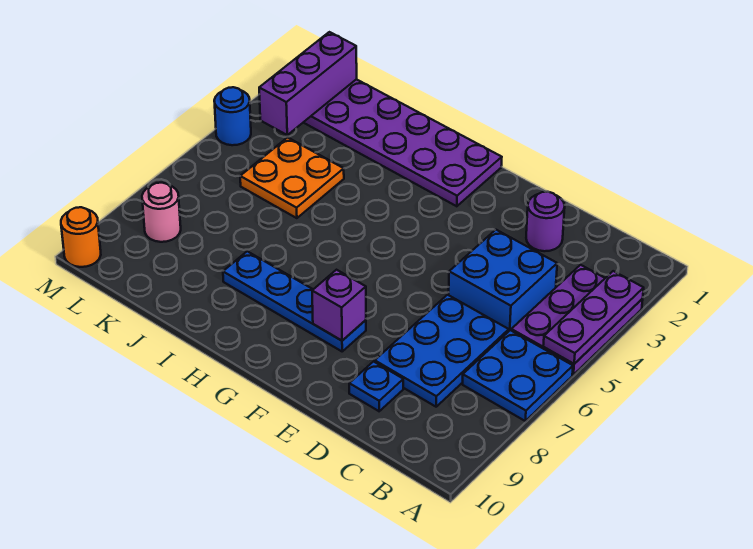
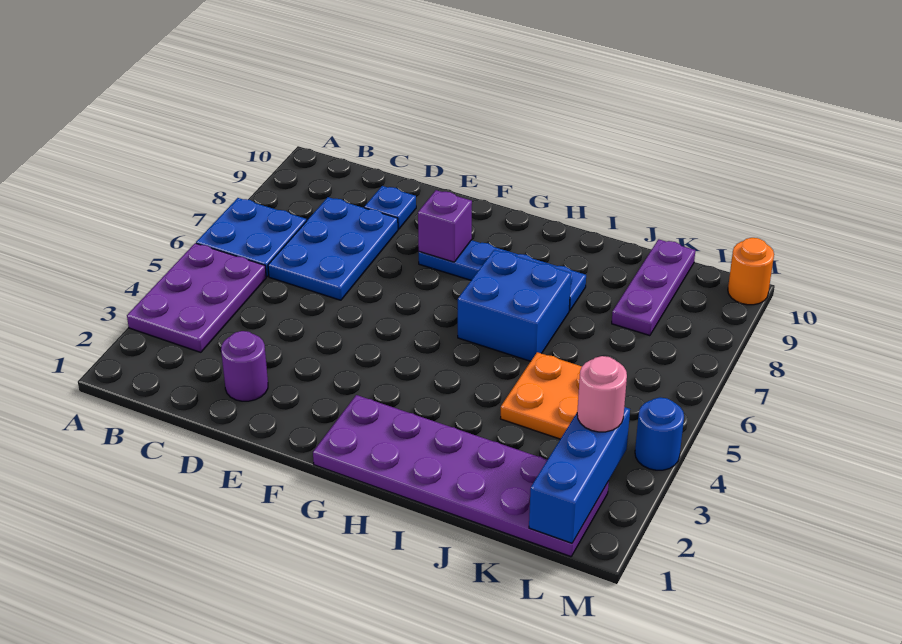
purple 1x3 plate [543,271,644,364] -> purple 1x3 plate moved to [612,239,695,336]
blue 2x2 brick [449,230,557,331] -> blue 2x2 brick moved to [458,250,571,361]
purple 1x3 brick [259,32,357,135] -> blue 1x3 brick [529,407,630,543]
pink 1x1 round brick [142,183,181,242] -> pink 1x1 round brick moved to [577,356,627,432]

